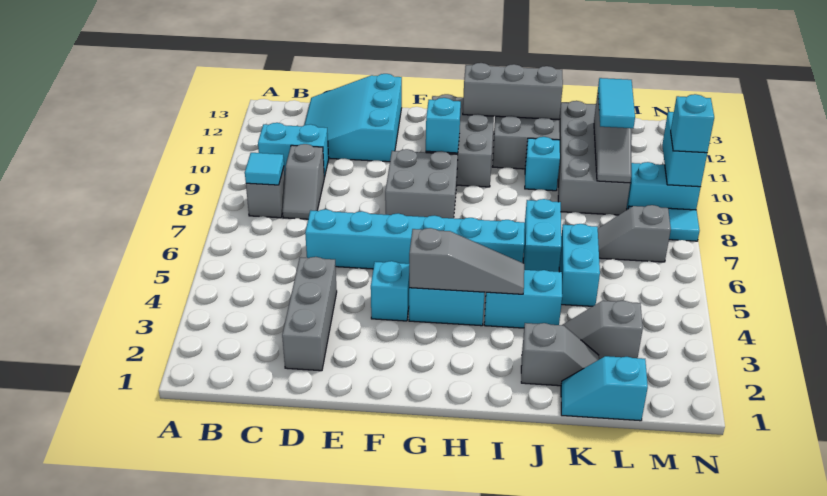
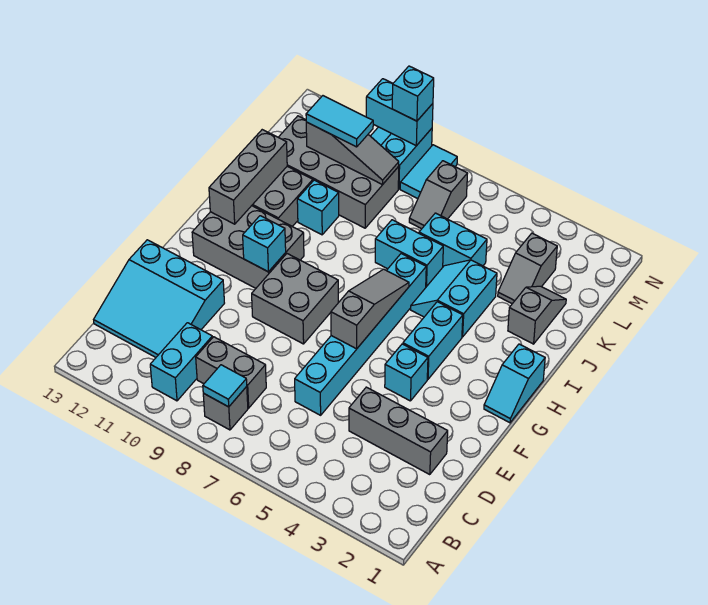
grey 1x2 slope [283,144,324,219] -> grey 1x2 brick [196,337,266,408]
grey 1x3 slope [409,228,524,294] -> grey 1x3 slope moved to [331,269,409,349]
cyan 1x2 slope [561,356,648,421] -> cyan 1x2 slope moved to [484,344,545,423]

